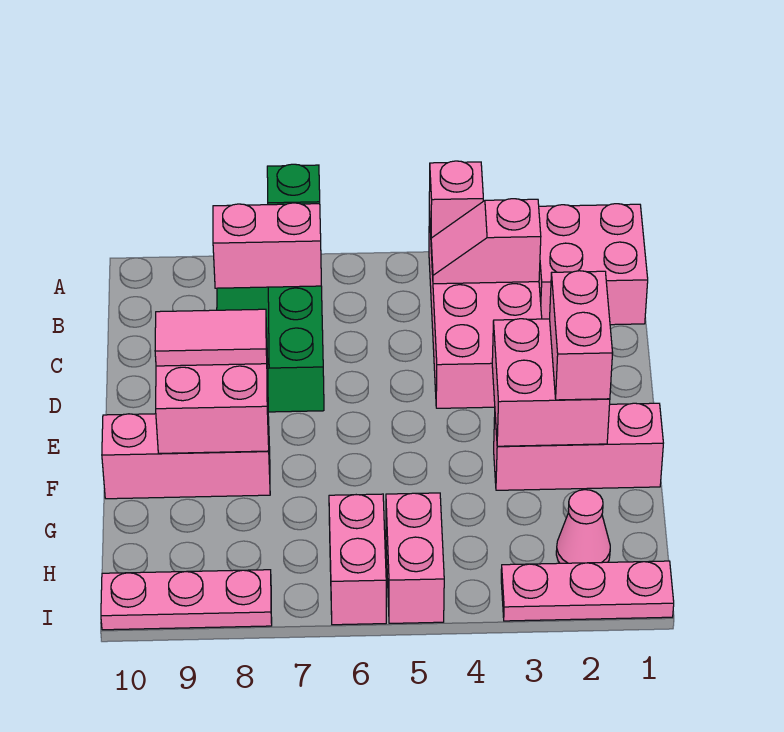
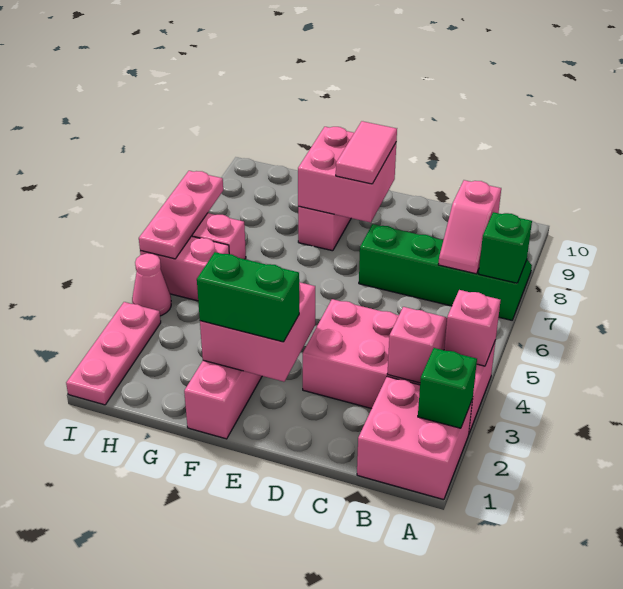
none -> green 1x1 brick [418,348,477,428]
pink 1x2 brick [213,203,321,288] -> pink 1x2 slope [438,180,501,274]
pink 1x2 brick [550,271,613,400] -> green 1x2 brick [197,252,299,342]
pink 1x1 cone [556,490,610,563] -> pink 1x1 cone moved to [132,253,171,316]
pink 1x3 plate [101,570,272,630] -> pink 1x3 plate moved to [139,171,223,259]

